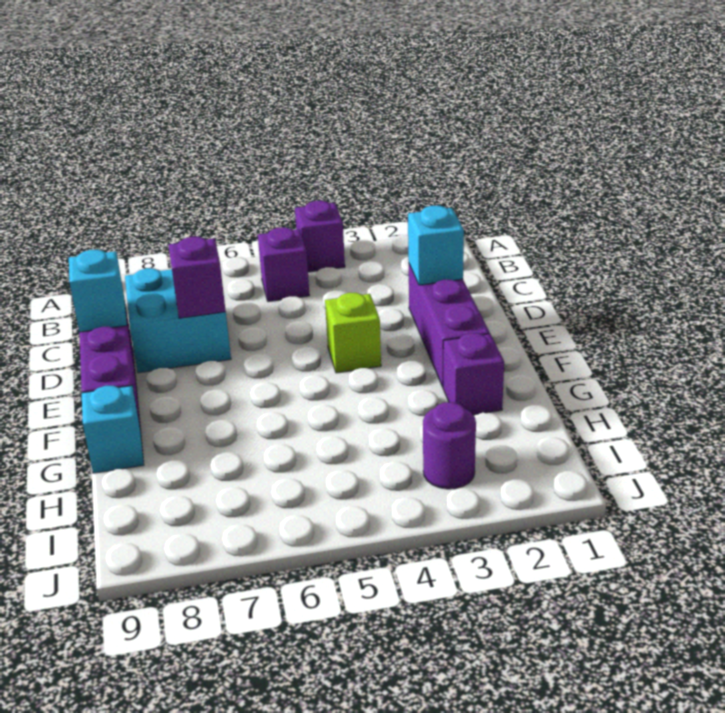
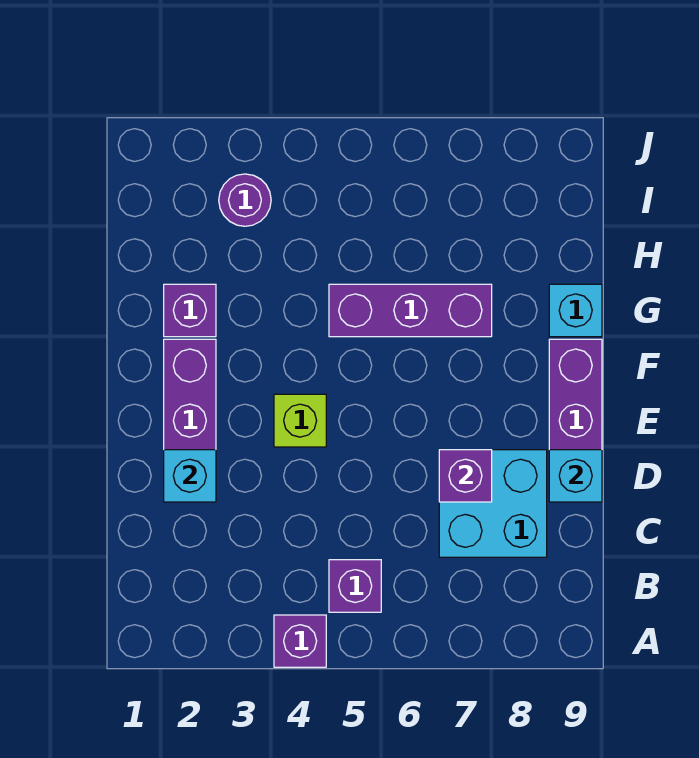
none -> purple 1x3 brick [329,284,492,337]

